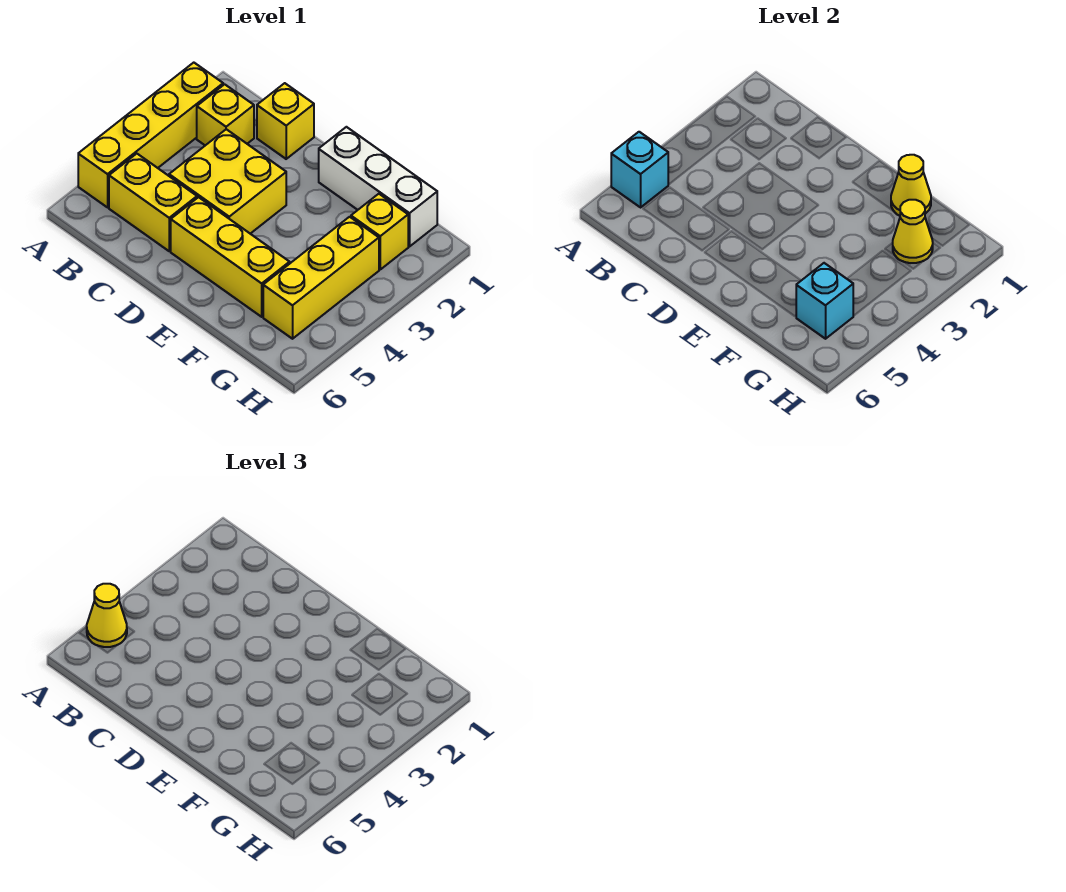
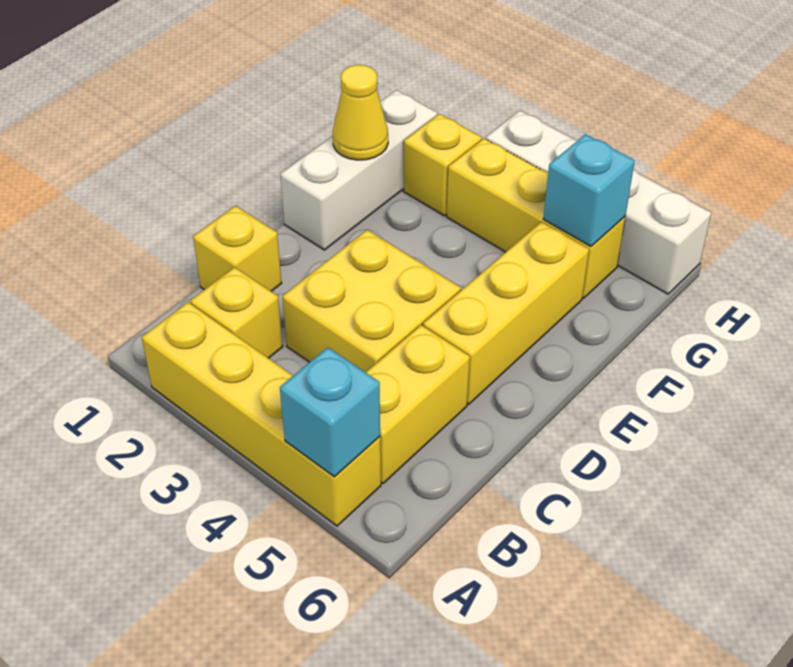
yellow 1x1 cone [87,584,127,647] -> none
yellow 1x1 cone [893,200,933,263] -> none
none -> white 1x4 brick [486,110,711,294]

